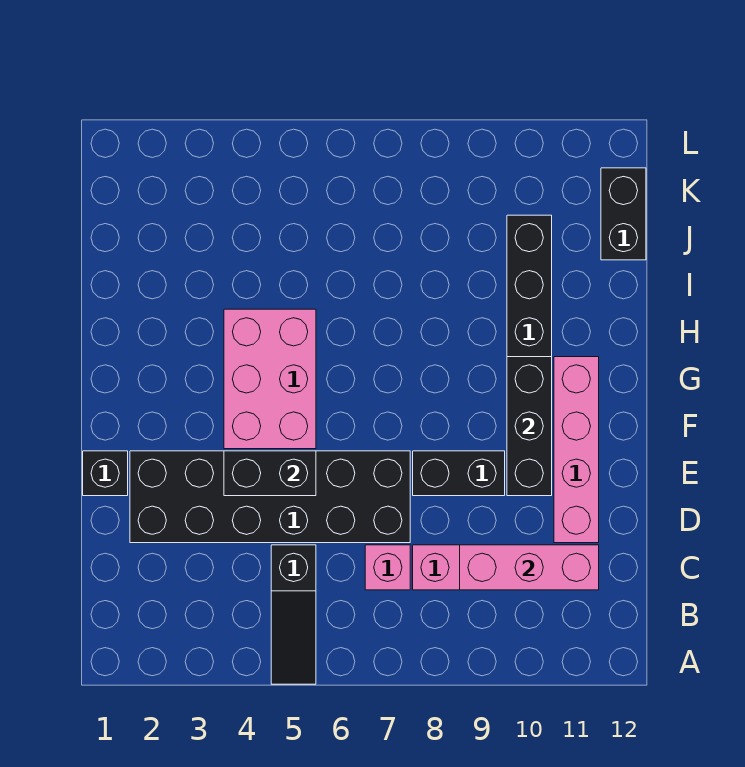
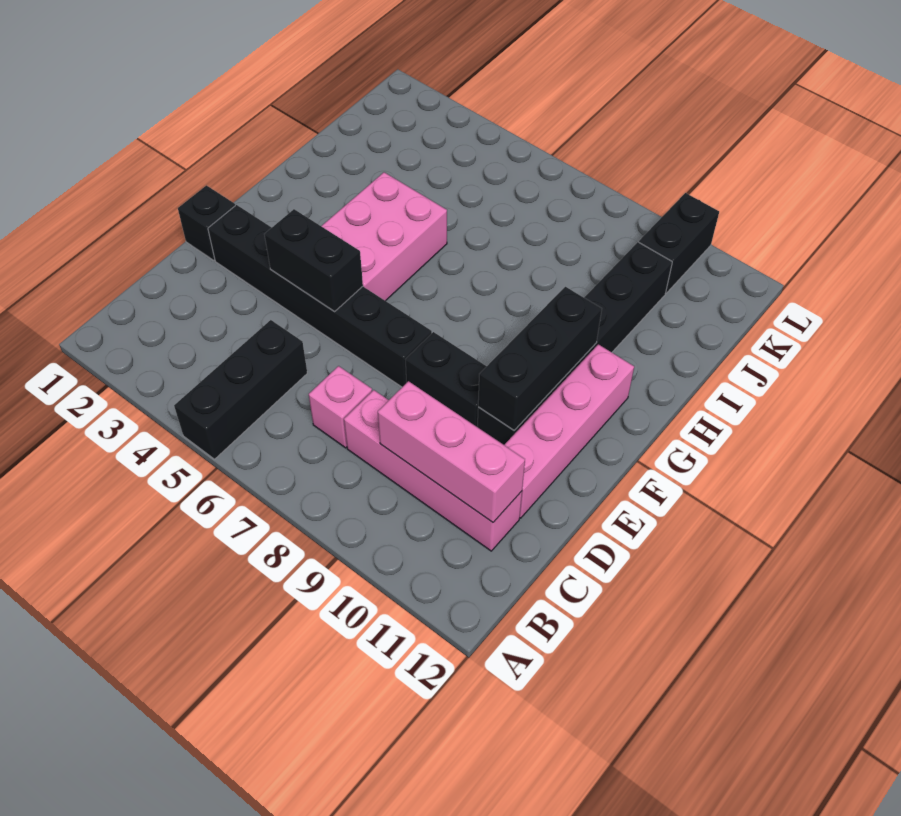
black 1x3 slope [271,545,316,684] -> black 1x3 brick [174,320,307,459]
black 2x6 brick [130,451,410,543] -> black 1x6 brick [208,205,432,387]
black 1x2 brick [601,168,646,260] -> black 1x2 brick moved to [639,193,719,293]

